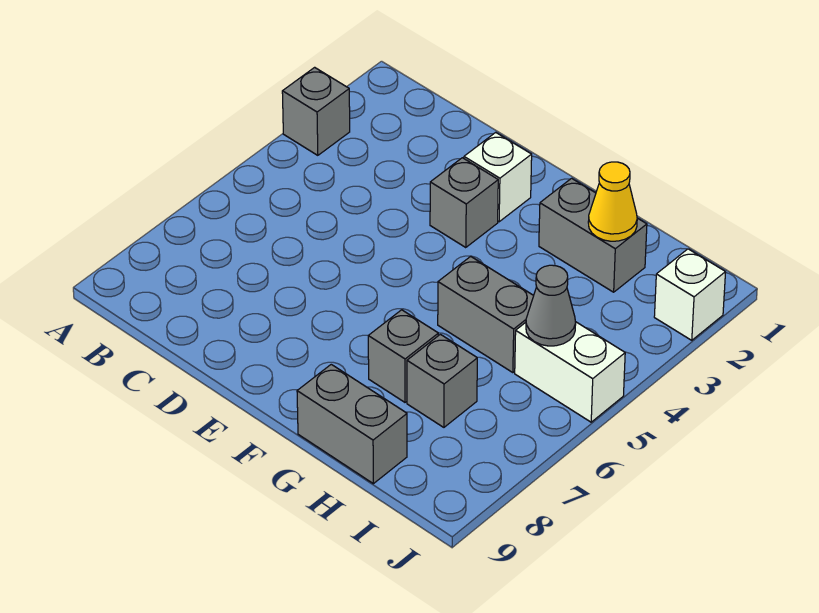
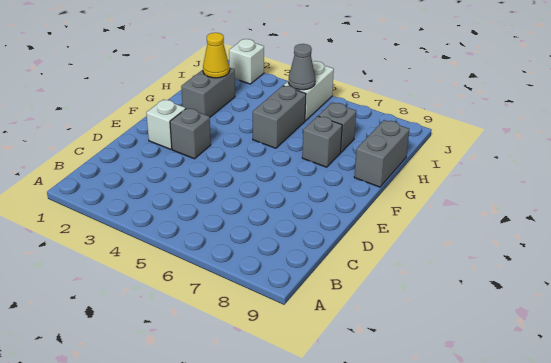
grey 1x1 brick [282,67,350,155] -> none

